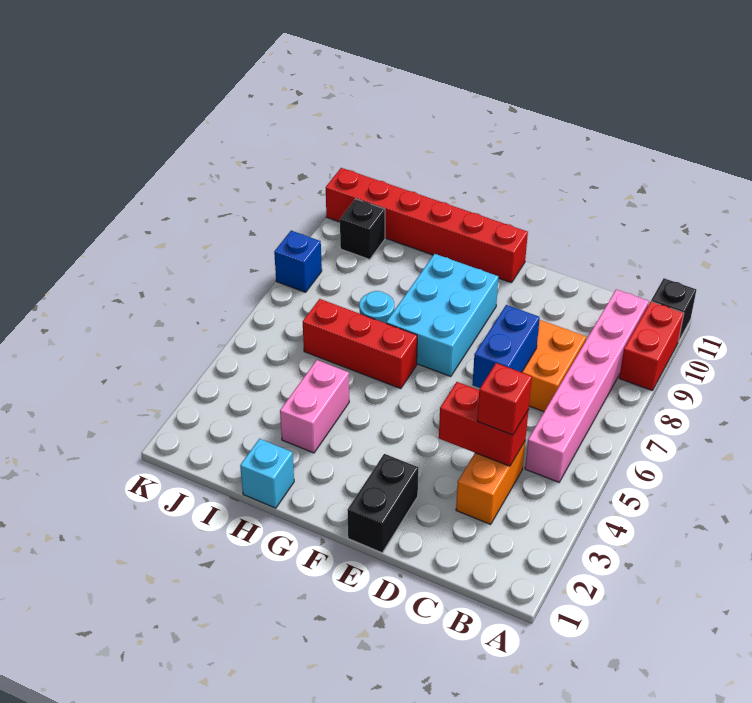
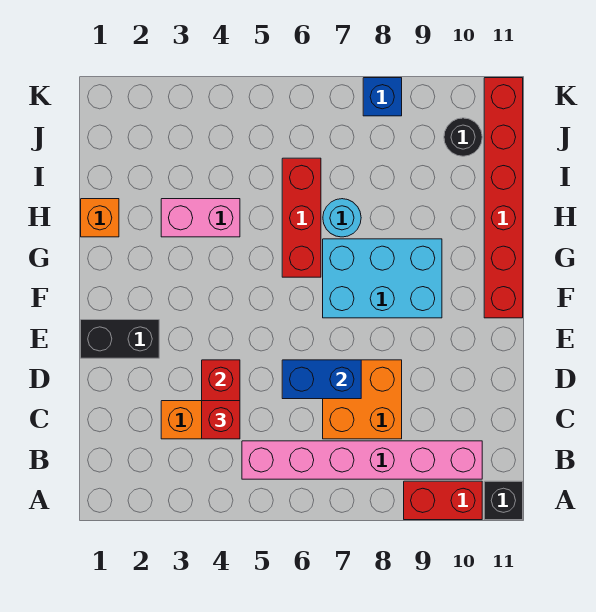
cyan 1x1 brick [240,439,294,508] -> orange 1x1 brick [81,199,119,237]
black 1x1 brick [340,199,385,259] -> black 1x1 round brick [444,118,482,156]

